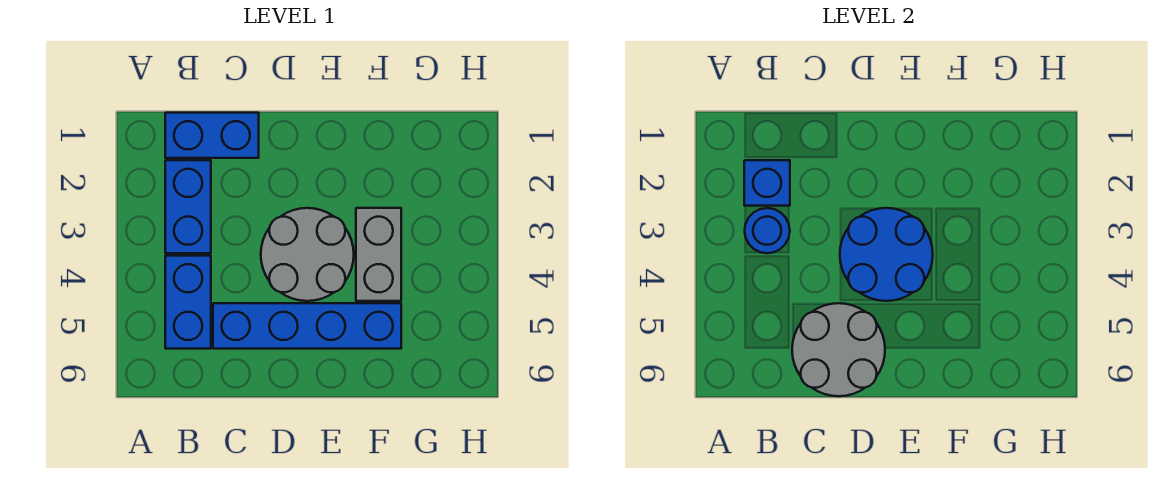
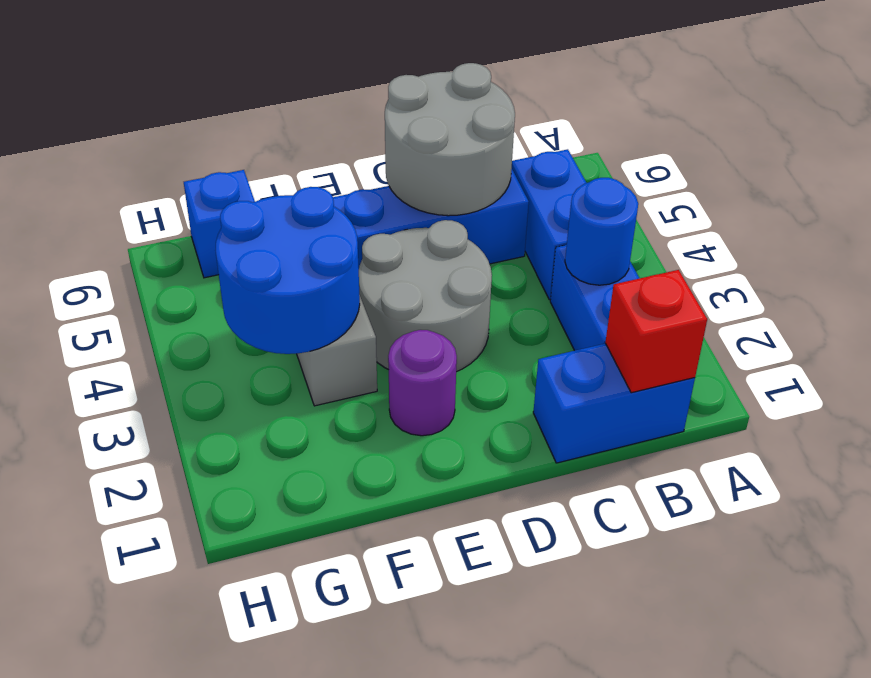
none -> red 1x1 brick [605,270,707,393]
blue 1x1 brick [744,160,790,206] -> blue 1x1 brick moved to [184,170,255,278]
blue 2x2 round brick [840,208,933,301] -> blue 2x2 round brick moved to [216,187,360,354]
none -> purple 1x1 round brick [388,330,457,436]

